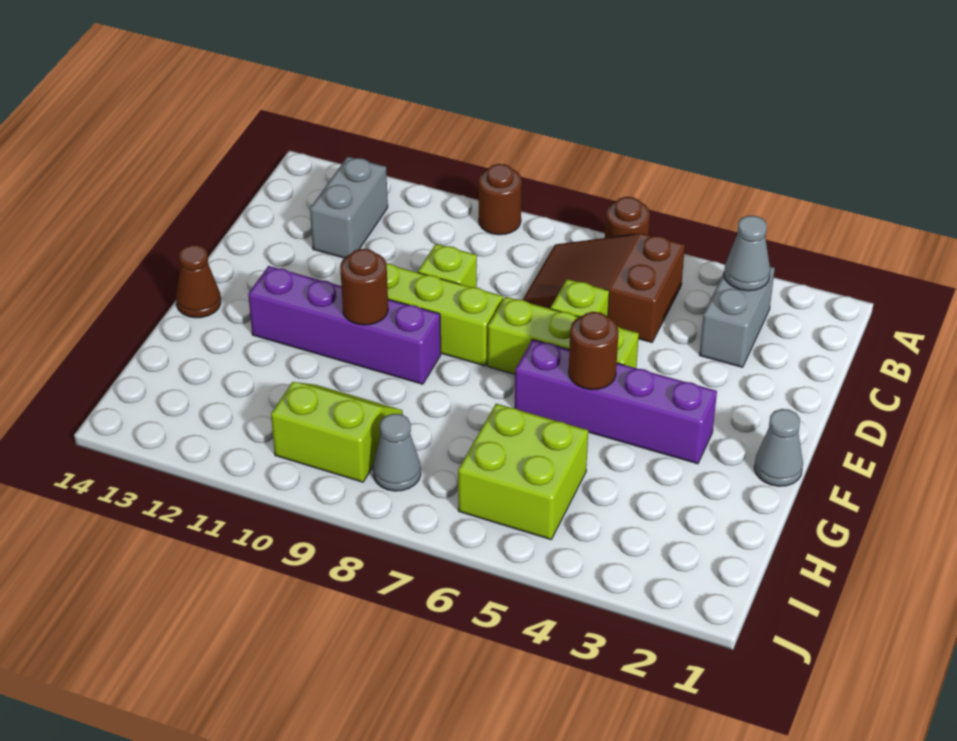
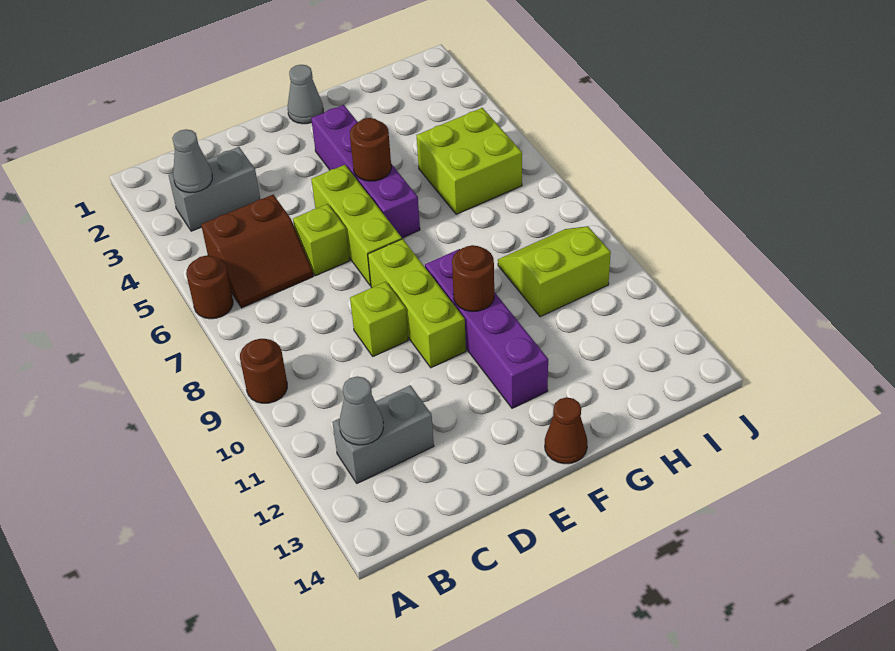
brown 2x3 slope [523,233,685,342] -> brown 2x2 slope [201,195,313,308]
lime 2x2 slope [271,382,403,482] -> lime 2x2 slope turned to [498,226,611,317]
grey 1x1 cone [373,414,421,491] -> grey 1x1 cone moved to [339,376,383,445]

